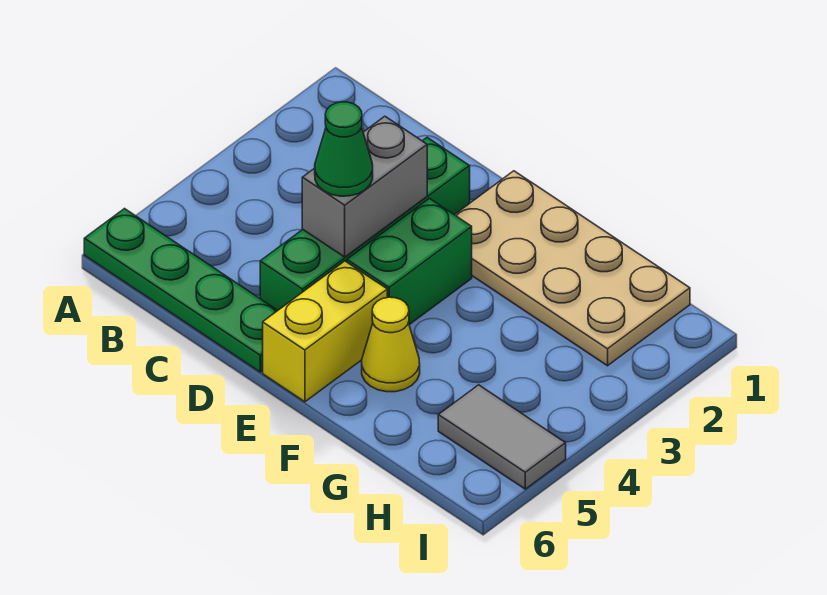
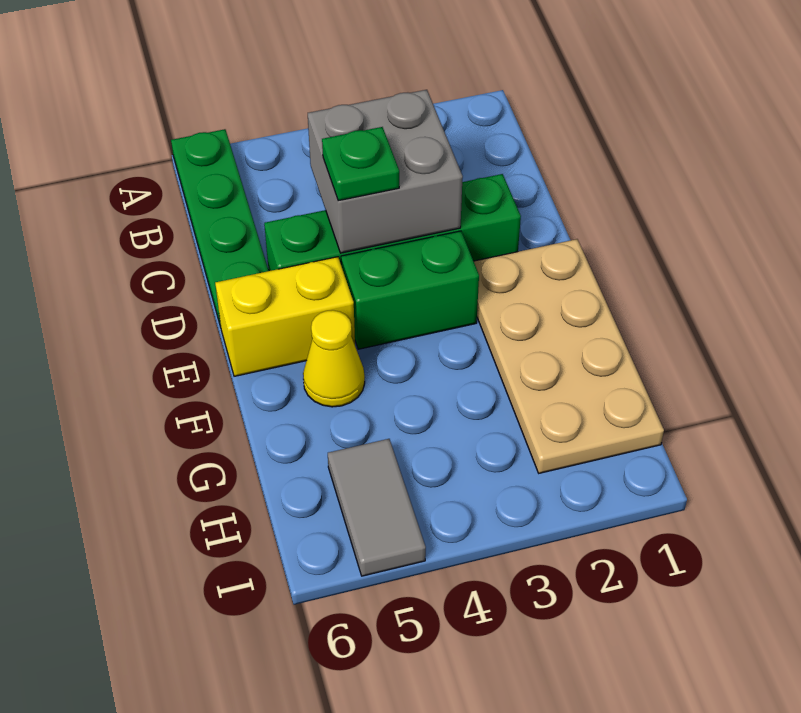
grey 1x2 brick [302,116,427,257] -> grey 2x2 brick [308,90,463,253]
green 1x1 cone [315,102,373,196] -> green 1x1 plate [322,127,399,201]

